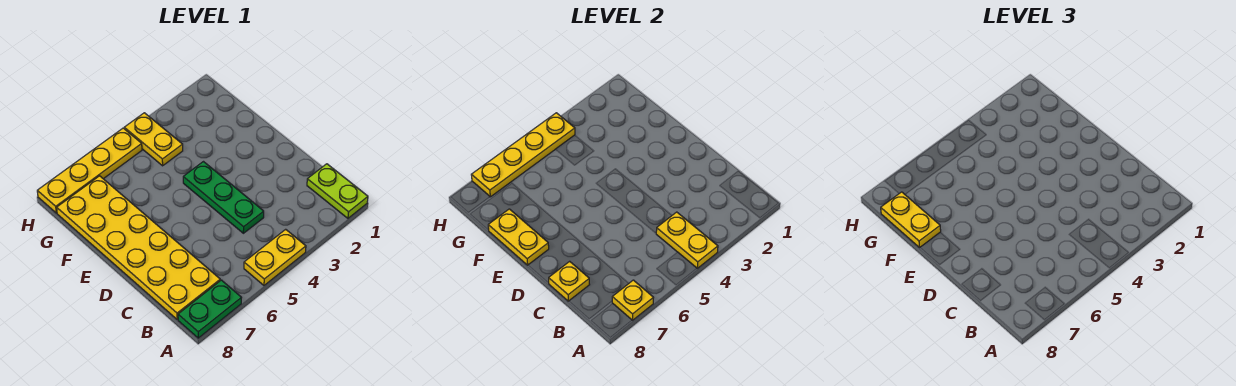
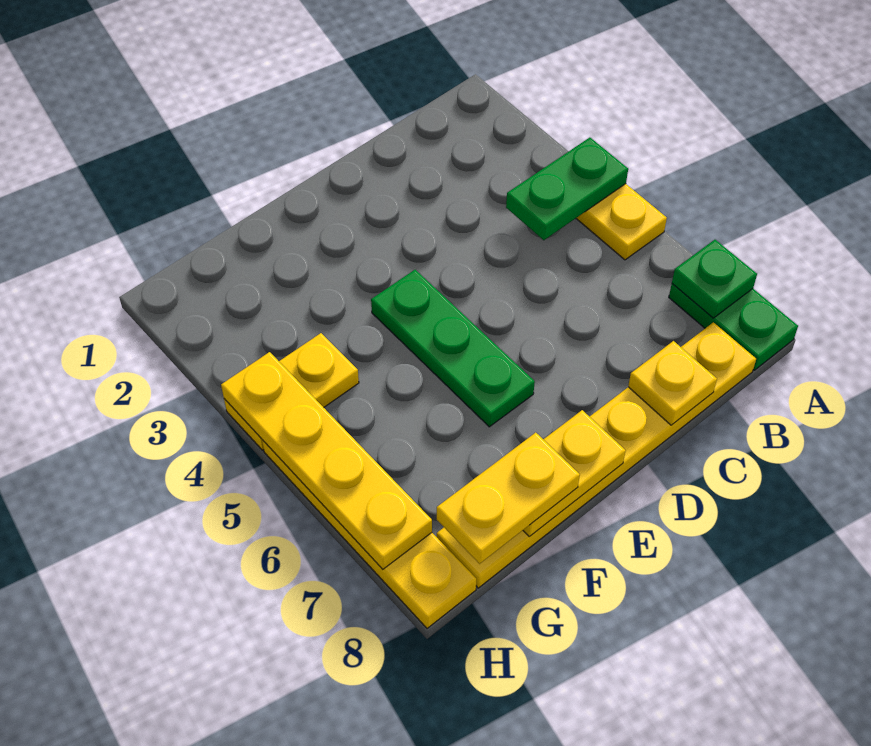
lime 1x2 plate [307,164,368,218] -> none
yellow 1x2 plate [656,212,718,268] -> green 1x2 plate [506,138,628,240]
yellow 1x1 plate [612,280,653,320] -> green 1x1 plate [672,240,757,318]
yellow 2x6 plate [57,176,220,319] -> yellow 1x6 plate [437,322,756,588]
green 1x3 plate [183,162,264,233] -> green 1x3 plate turned to [371,270,535,427]

